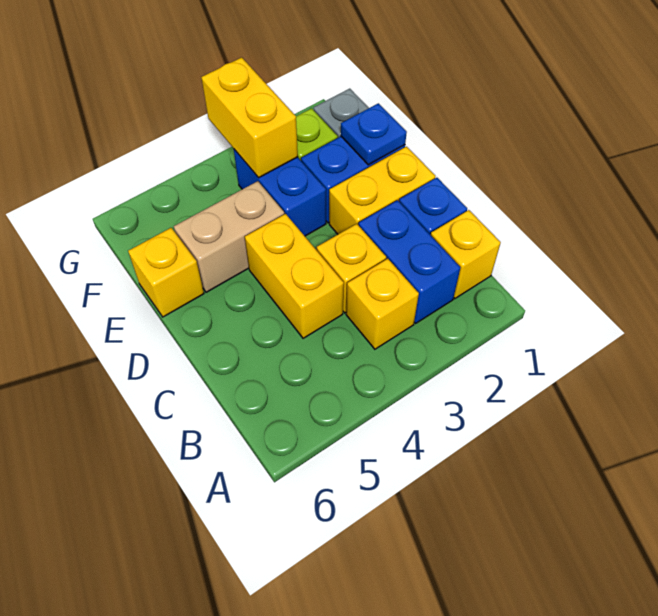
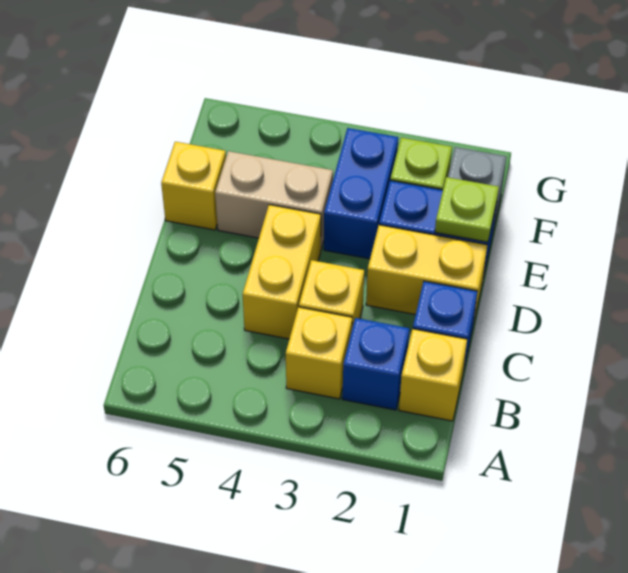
blue 1x2 brick [359,200,460,323] -> blue 1x1 brick [342,318,410,410]
blue 1x1 plate [341,103,407,165] -> lime 1x1 plate [435,177,499,242]
yellow 1x2 brick [201,57,298,178] -> none

